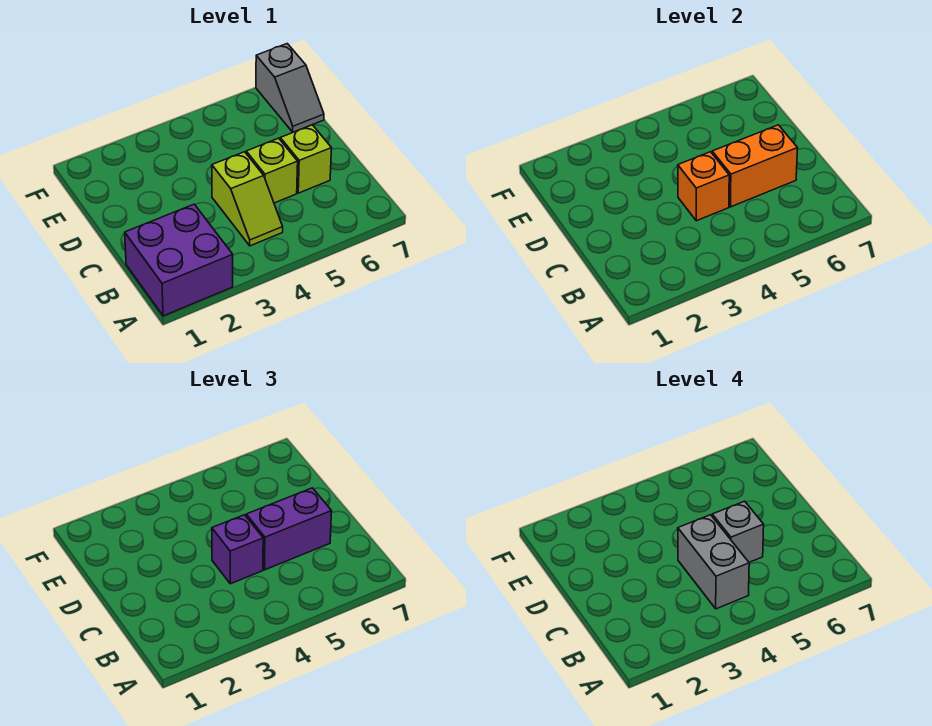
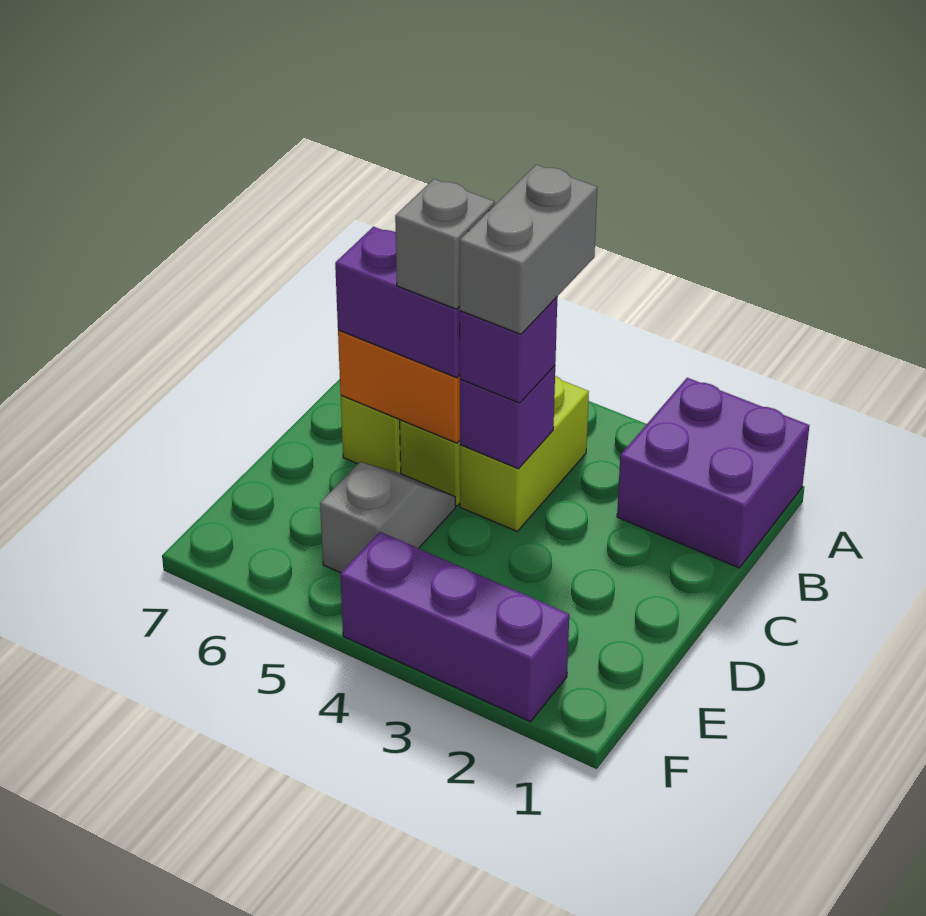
lime 1x2 slope [212,152,283,246] -> lime 1x2 brick [460,376,589,531]
orange 1x1 brick [678,152,729,221] -> purple 1x1 brick [460,366,555,469]
grey 1x2 slope [256,44,324,132] -> grey 1x2 slope moved to [320,462,455,573]
none -> purple 1x3 brick [340,532,569,722]

